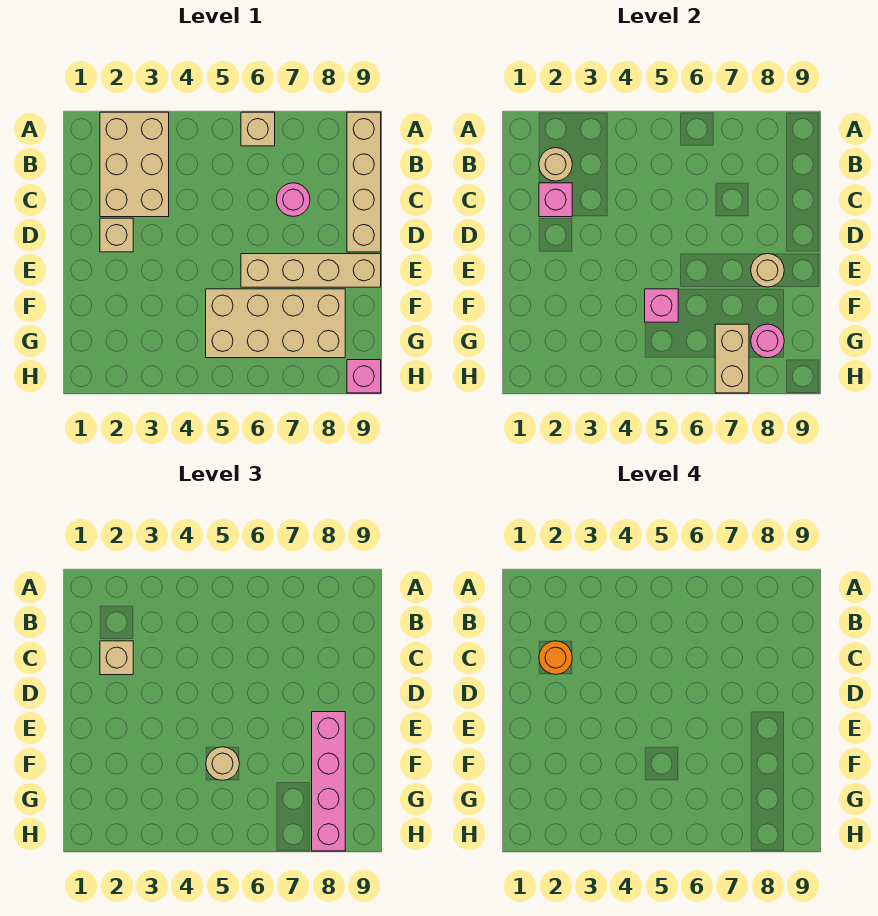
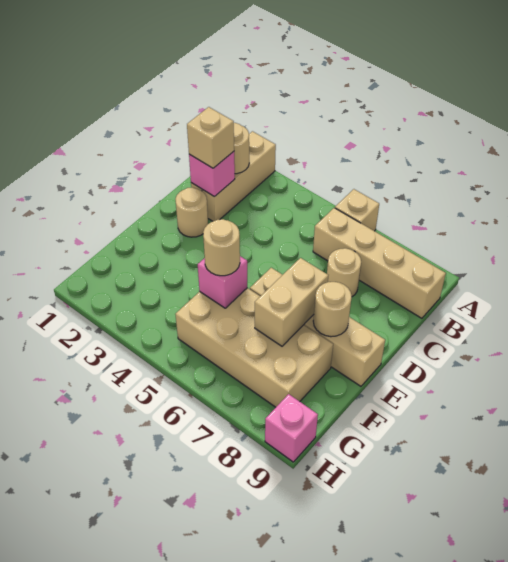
tan 2x3 brick [100,112,169,217] -> tan 1x3 brick [191,131,276,221]
tan 1x4 brick [347,112,381,252] -> tan 1x4 brick turned to [313,208,446,318]
orange 1x1 round brick [539,641,572,675] -> none
pink 1x1 round brick [276,183,310,217] -> tan 1x1 round brick [327,248,361,297]
tan 1x1 brick [100,218,133,252] -> tan 1x1 round brick [175,187,208,237]
pink 1x4 brick [312,712,345,851] -> none
tan 1x2 brick [715,324,749,393] -> tan 1x2 brick moved to [255,258,328,346]
pink 1x1 round brick [751,324,784,358] -> none

